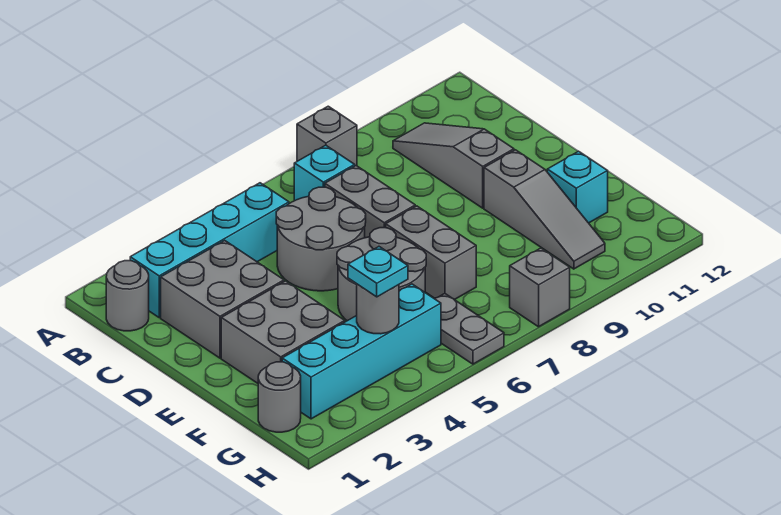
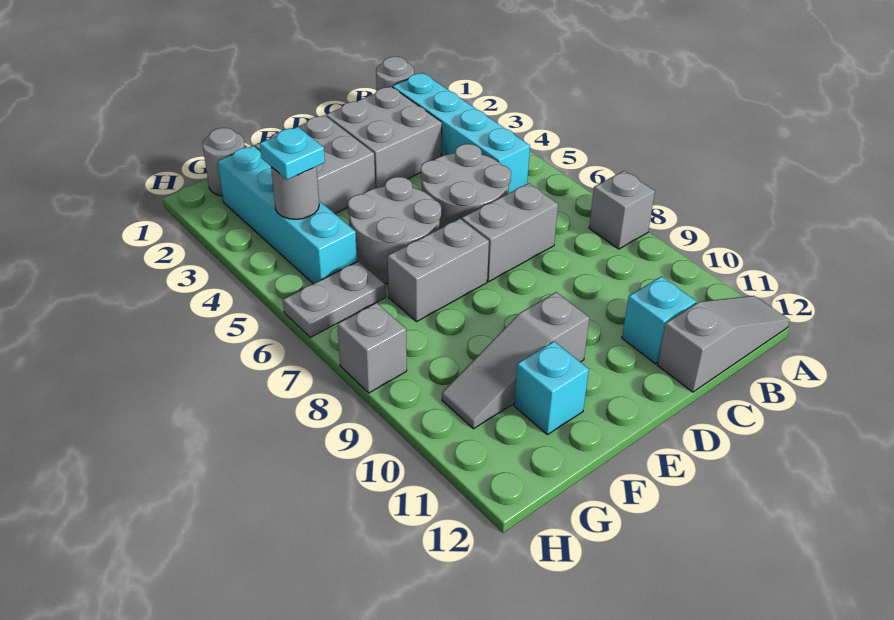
cyan 1x1 brick [294,145,355,201] -> cyan 1x1 brick moved to [622,276,696,364]
grey 1x3 slope [393,123,514,208] -> grey 1x3 slope moved to [658,296,790,392]

